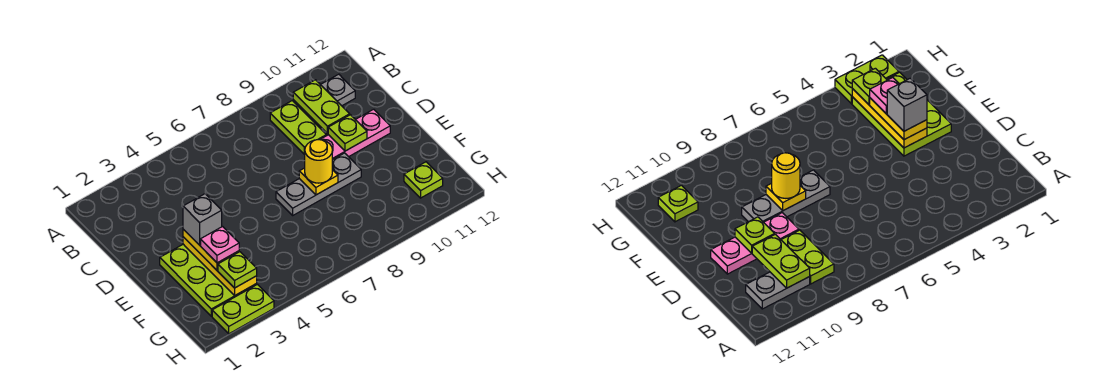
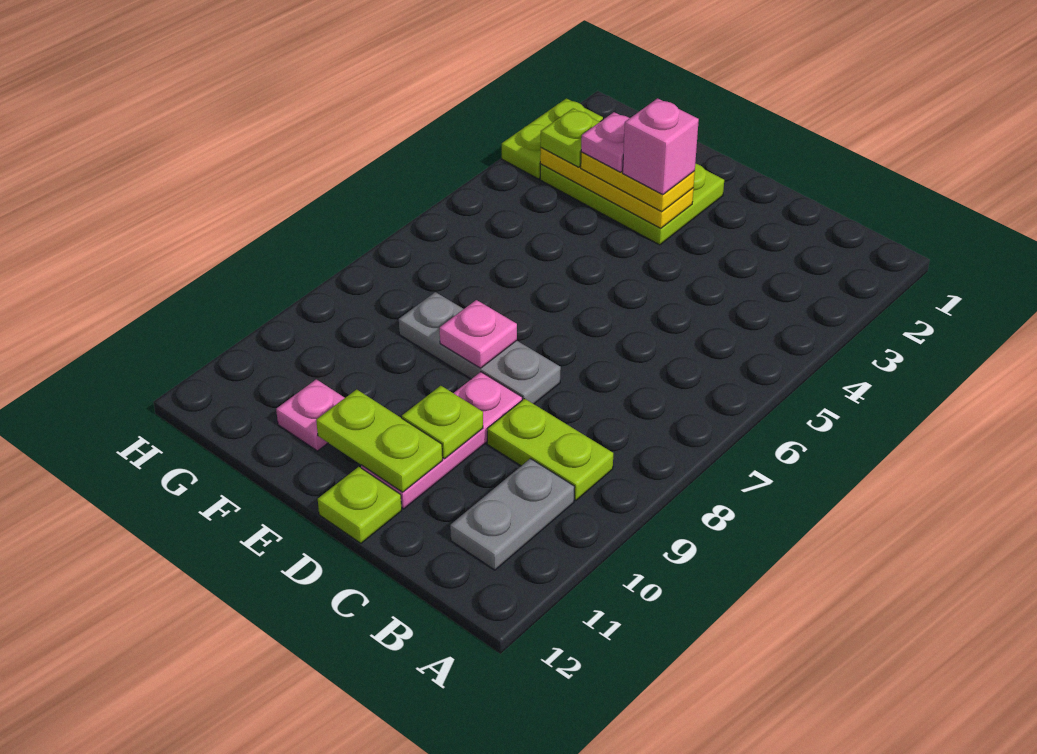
lime 1x2 plate [293,80,350,134] -> lime 1x2 plate moved to [316,389,443,492]
grey 1x1 brick [183,194,222,245] -> pink 1x1 brick [623,98,699,195]
grey 1x3 plate [276,153,361,215] -> grey 1x3 plate turned to [399,292,561,404]
yellow 1x1 plate [299,168,338,195] -> pink 1x1 plate [440,300,517,368]
yellow 1x1 round brick [305,140,332,183] -> none
none -> pink 1x1 plate [276,379,345,451]
lime 1x1 plate [404,162,443,198] -> lime 1x1 plate moved to [318,467,402,543]

